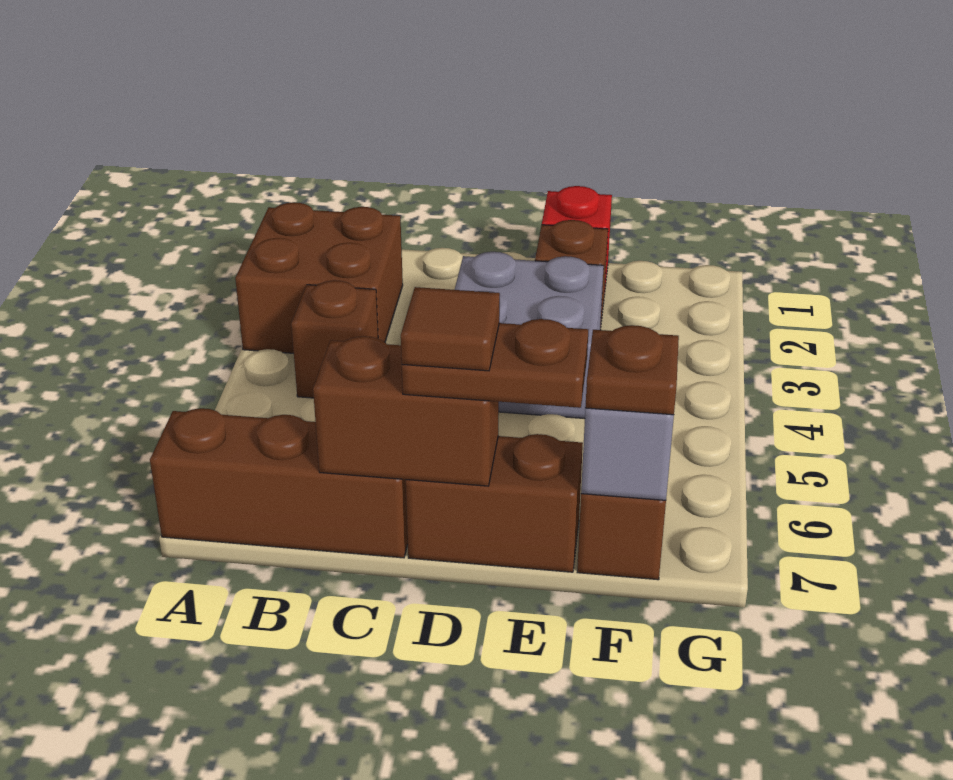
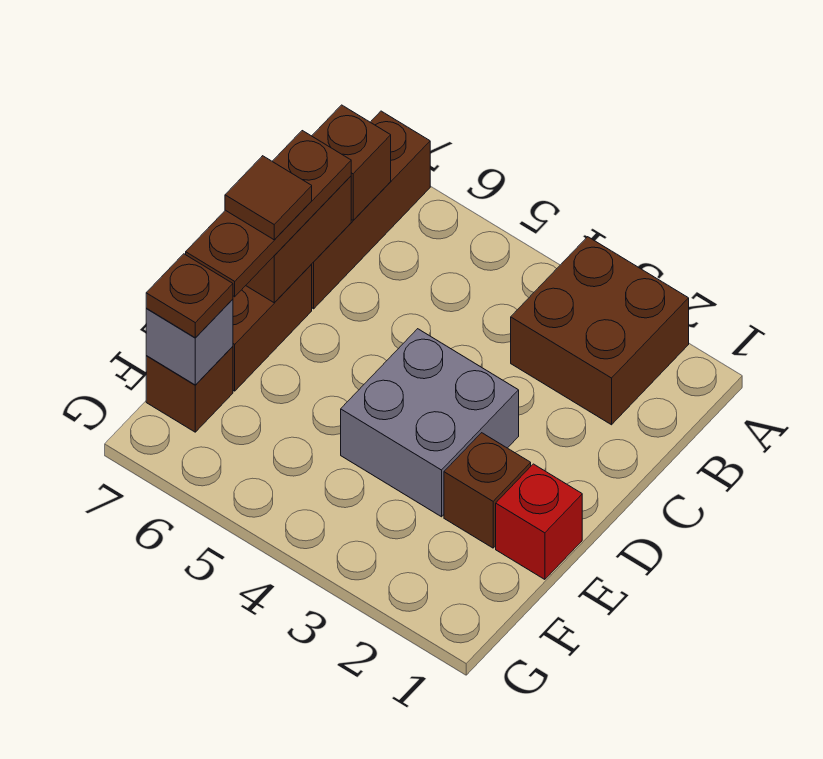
brown 1x1 brick [291,280,378,398] -> brown 1x1 brick moved to [312,105,391,220]
brown 1x2 plate [402,319,588,408] -> brown 1x3 plate [186,131,351,297]

